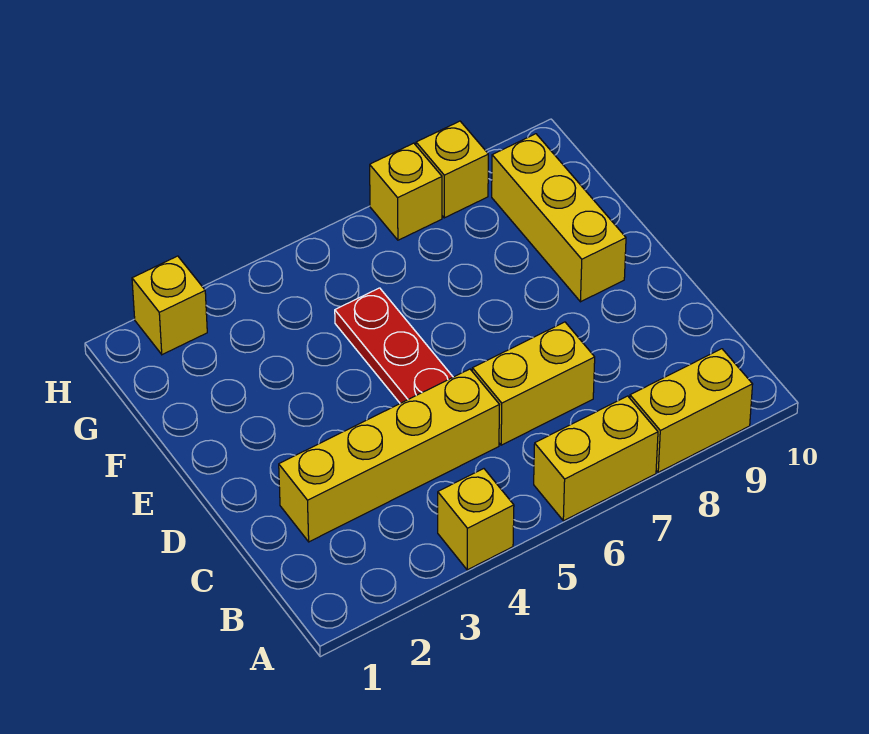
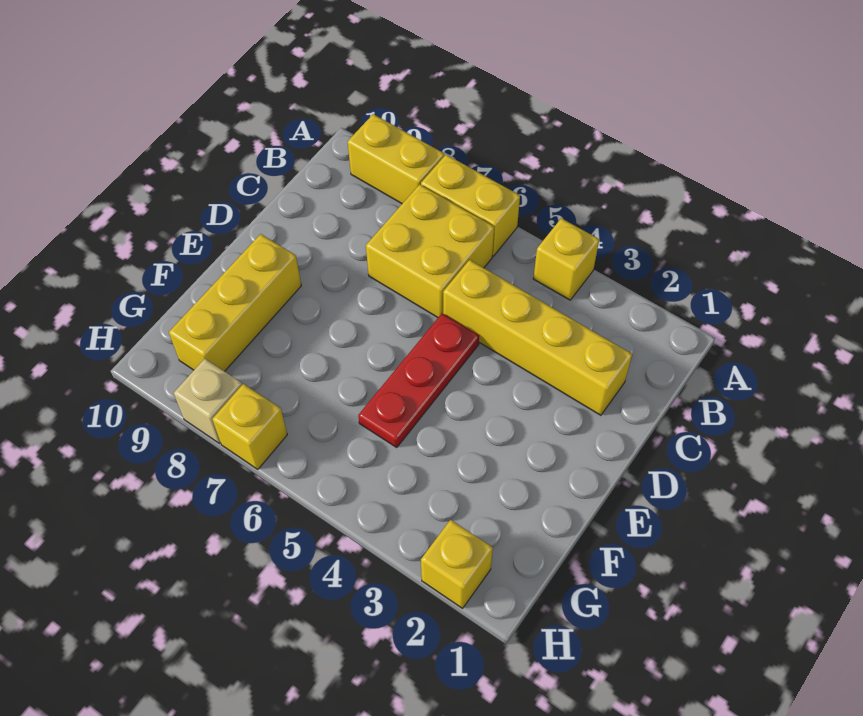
yellow 1x2 brick [472,322,595,445] -> yellow 2x2 brick [366,184,494,317]
yellow 1x1 brick [416,121,488,218] -> tan 1x1 brick [174,359,242,443]

